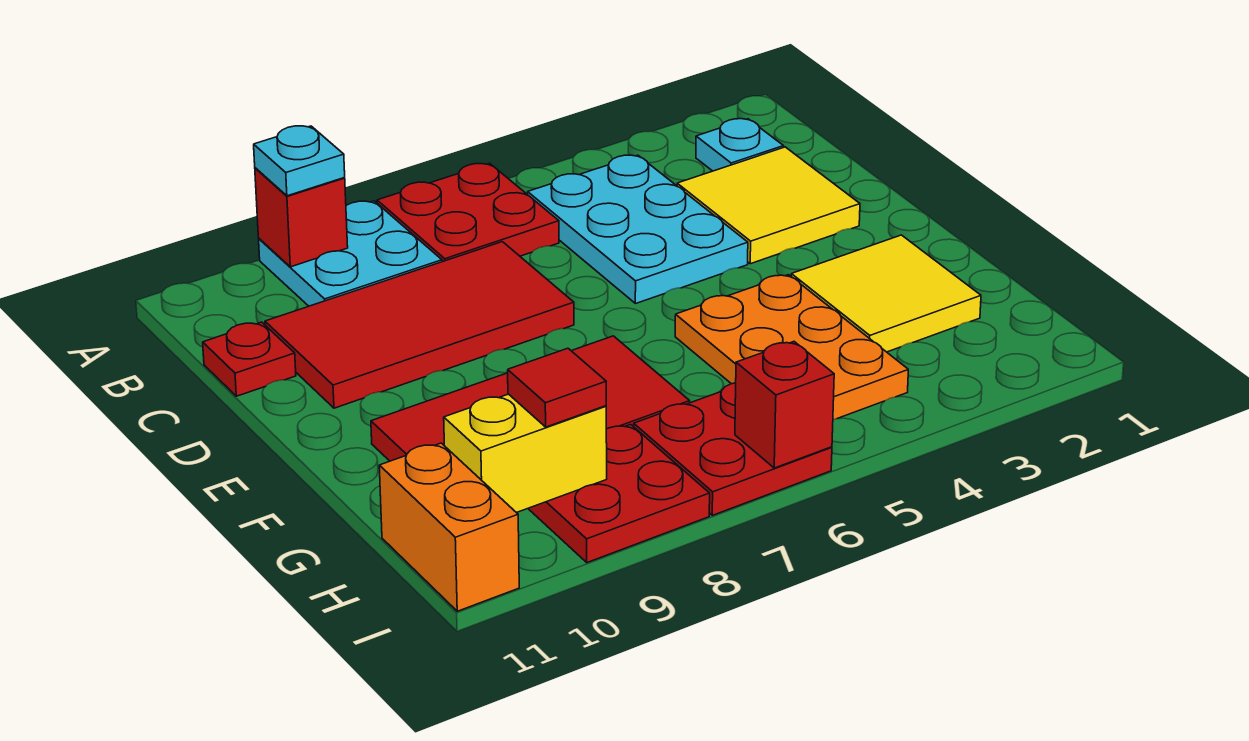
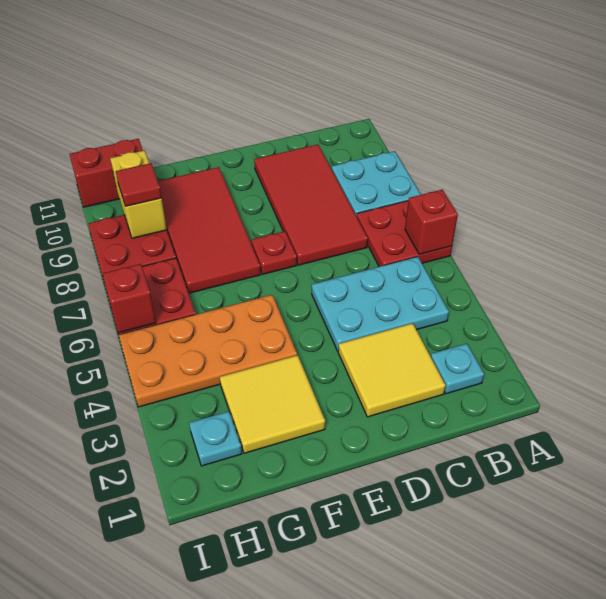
red 1x1 brick [255,168,348,267] -> red 1x1 brick moved to [405,190,458,254]
cyan 1x1 plate [254,126,345,196] -> cyan 1x1 plate moved to [189,411,242,466]
red 1x1 plate [203,322,296,396] -> red 1x1 plate moved to [251,231,297,274]
orange 2x3 plate [675,275,908,420] -> orange 2x4 plate [119,295,297,407]
orange 1x2 brick [379,443,519,611] -> red 1x2 brick [70,139,143,207]

